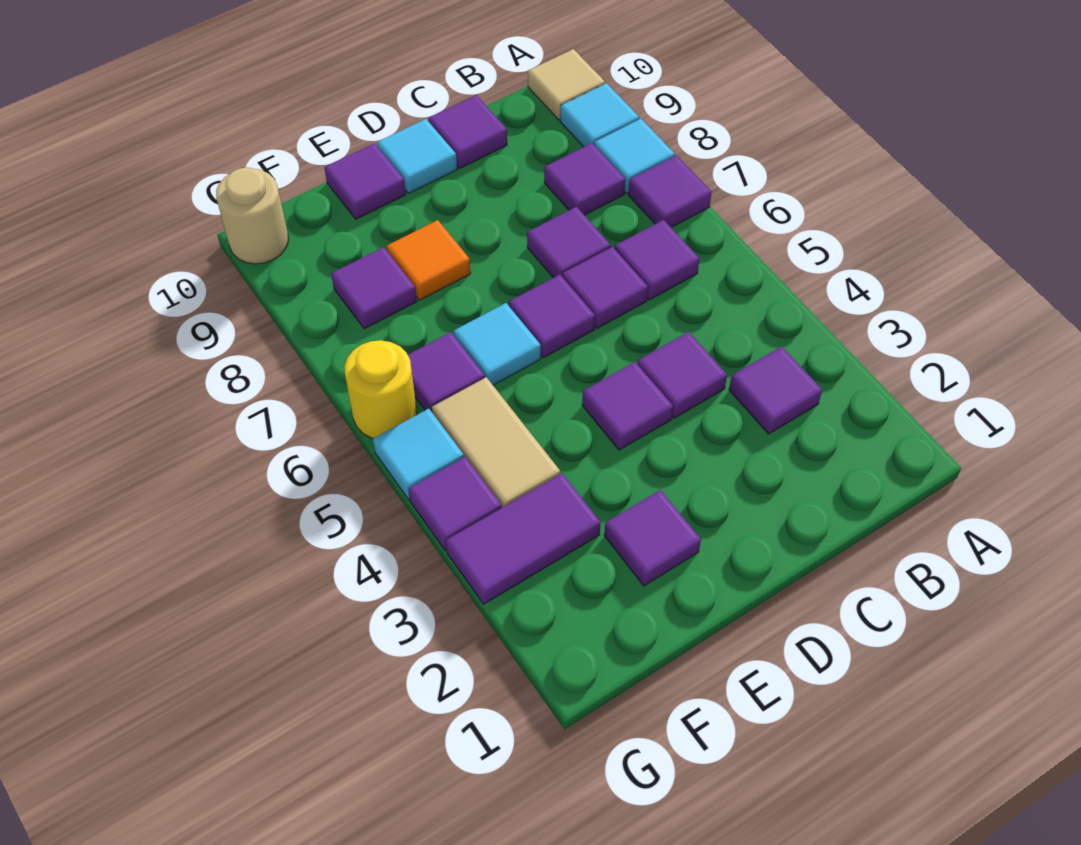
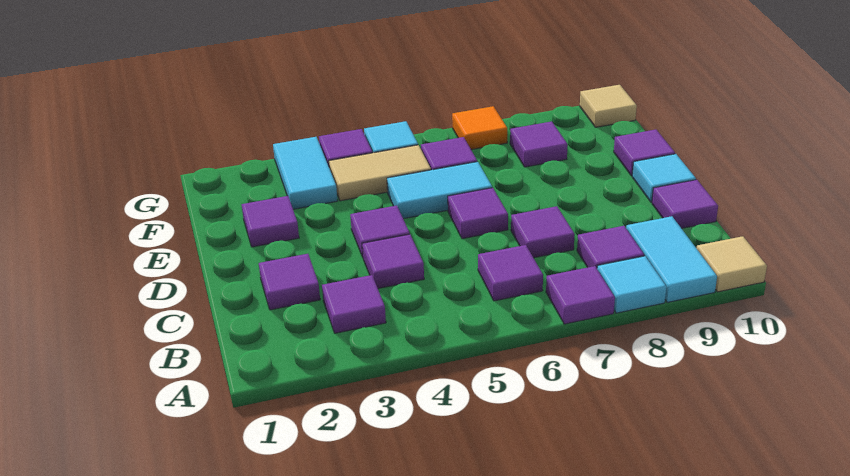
cyan 1x1 tile [560,83,639,147] -> cyan 1x2 tile [626,216,717,302]
purple 1x1 tile [562,247,648,328] -> purple 1x1 tile moved to [259,254,320,310]
cyan 1x1 tile [454,303,541,385] -> cyan 1x2 tile [387,162,492,219]
orange 1x1 tile [386,220,471,300] -> orange 1x1 tile moved to [452,106,507,150]
purple 1x2 tile [446,473,601,604] -> cyan 1x2 tile [273,137,338,209]
yellow 1x1 round brick [344,340,417,438] -> none
tan 1x1 round brick [216,168,288,264] -> tan 1x1 tile [580,85,637,127]

